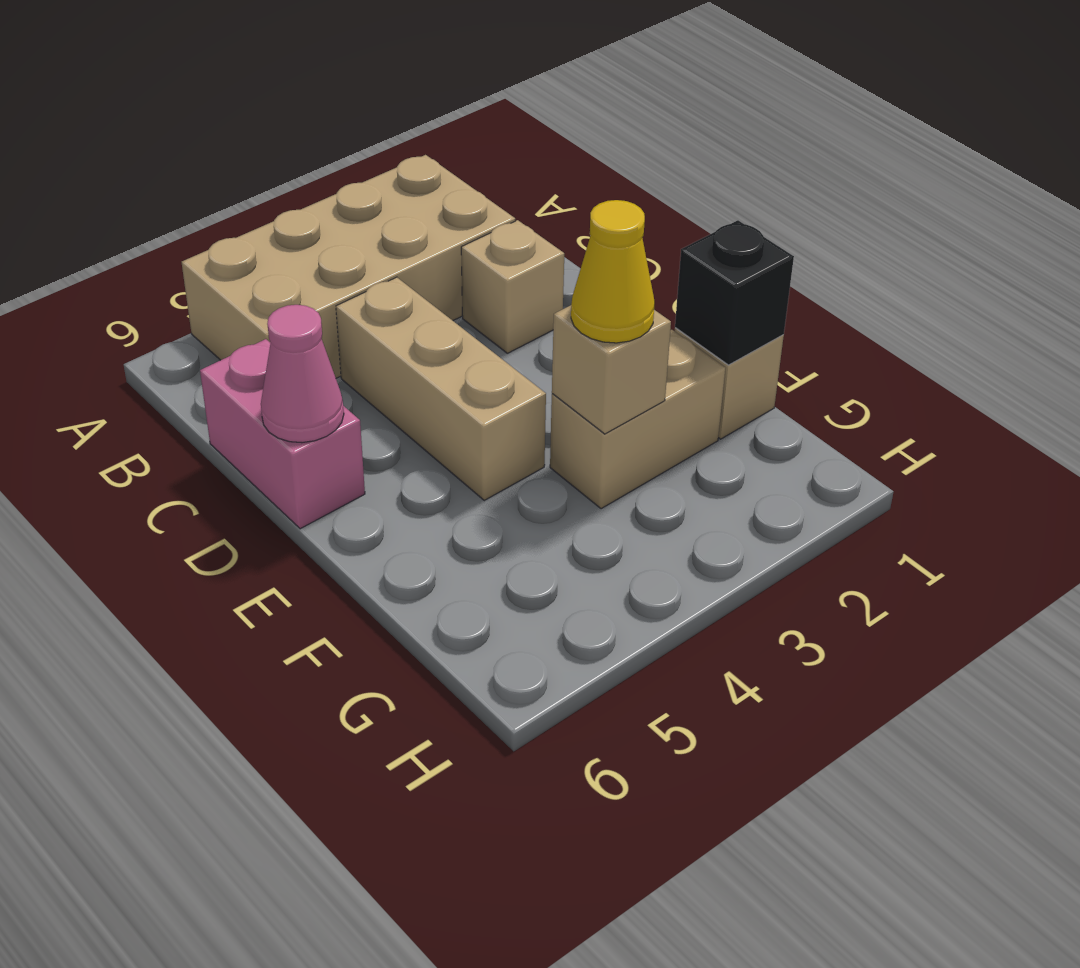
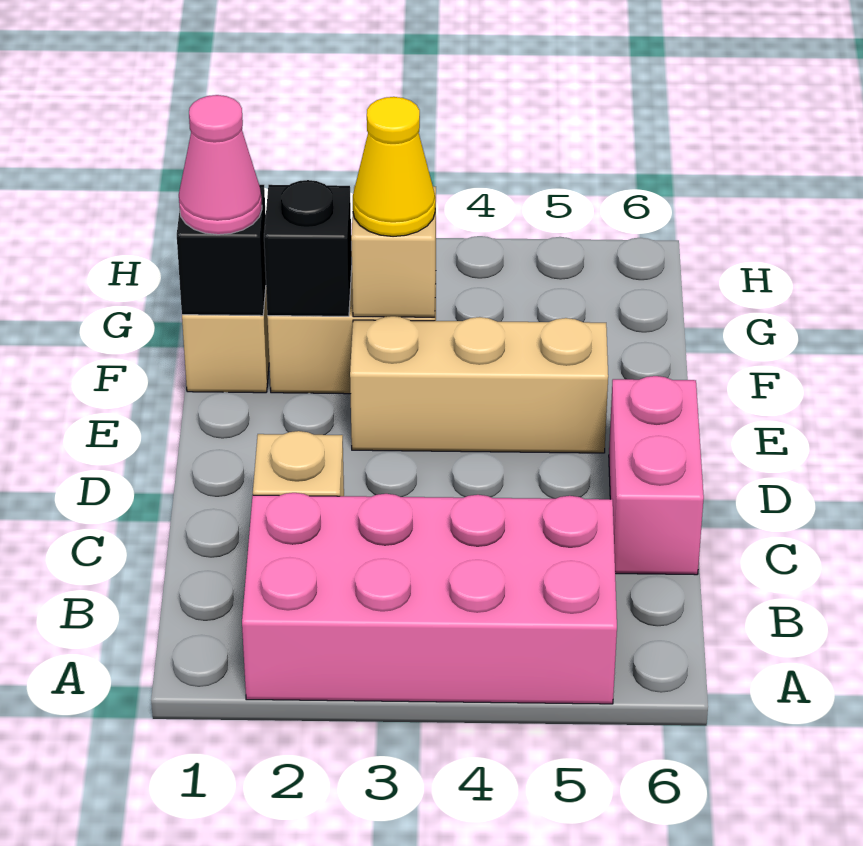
tan 2x4 brick [182,155,515,378] -> pink 2x4 brick [242,493,617,704]
tan 1x3 brick [336,277,546,500] -> tan 1x3 brick turned to [350,316,608,453]
pink 1x1 cone [261,305,344,443] -> pink 1x1 cone moved to [179,95,262,235]
none -> black 1x1 brick [264,180,352,316]

